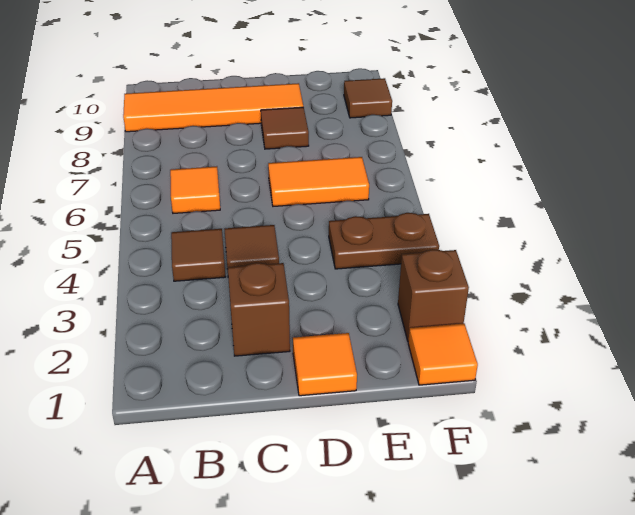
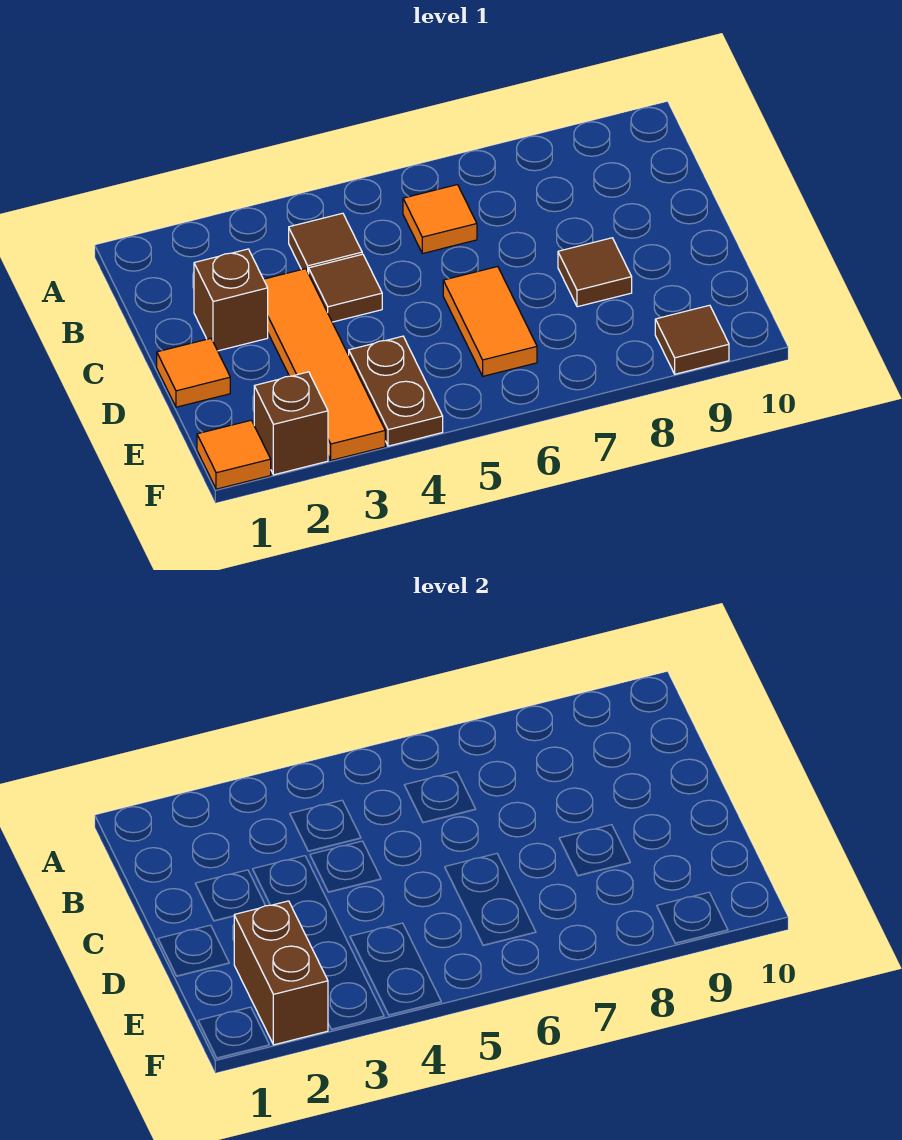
orange 1x4 tile [123,83,303,132] -> orange 1x4 tile moved to [264,269,385,460]
none -> brown 1x2 brick [234,901,328,1045]

